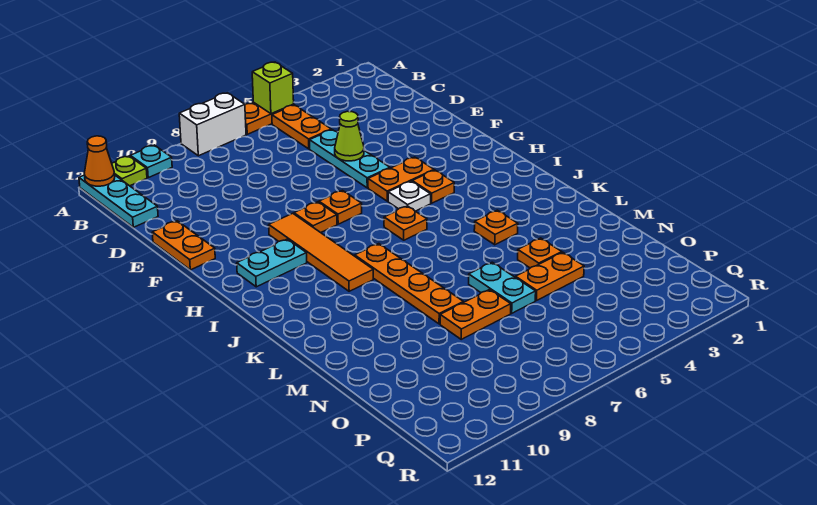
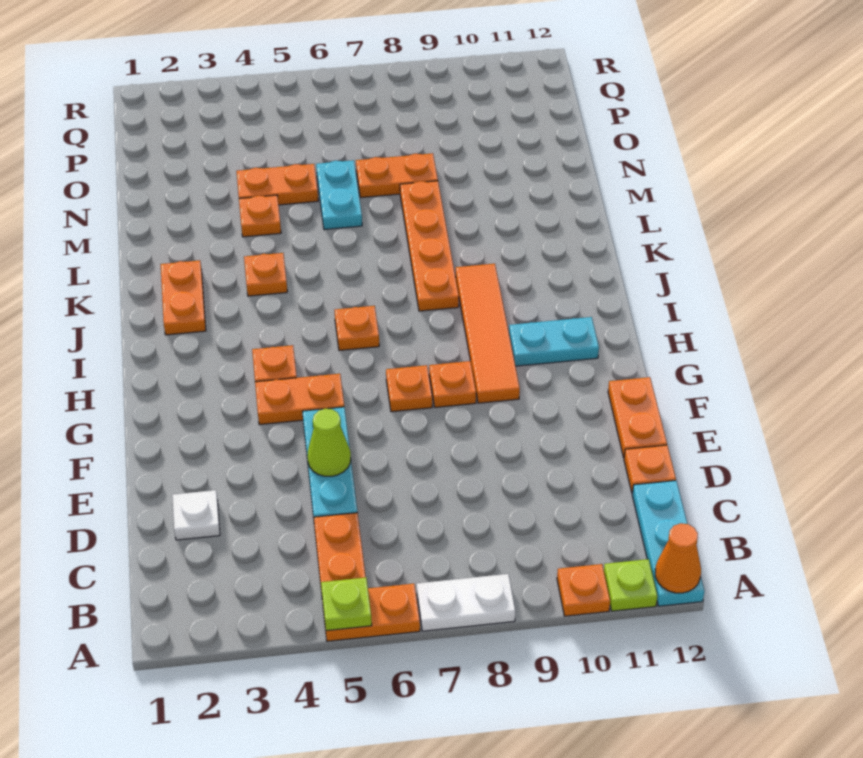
lime 1x1 brick [252,62,294,114] -> lime 1x1 plate [321,578,372,631]
white 1x2 brick [179,93,246,156] -> white 1x2 plate [417,574,515,631]
cyan 1x1 plate [130,145,172,178] -> orange 1x1 plate [557,564,610,616]
none -> orange 1x1 plate [624,445,676,494]
white 1x1 plate [388,181,431,211] -> white 1x1 plate moved to [172,490,220,540]
none -> orange 1x2 plate [161,260,206,335]

